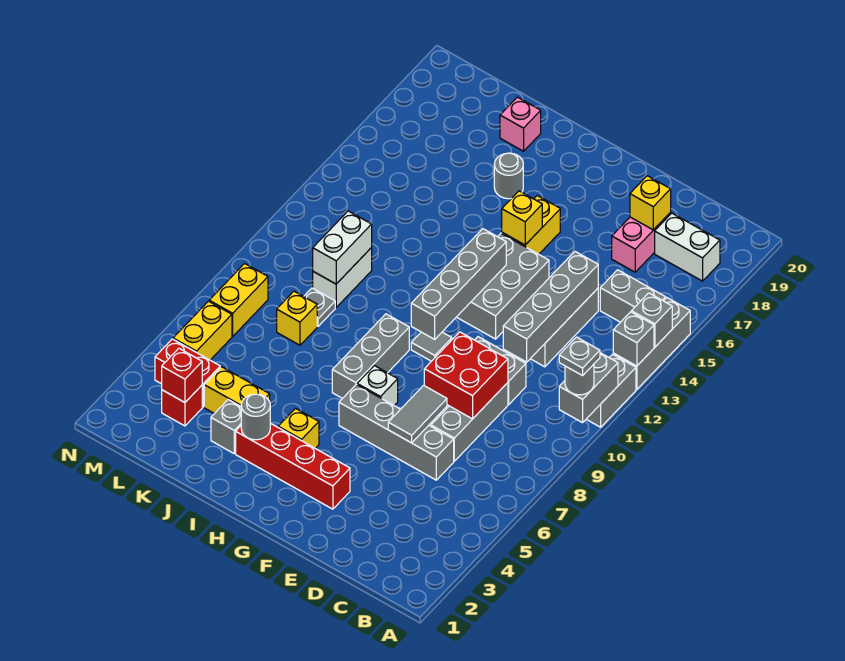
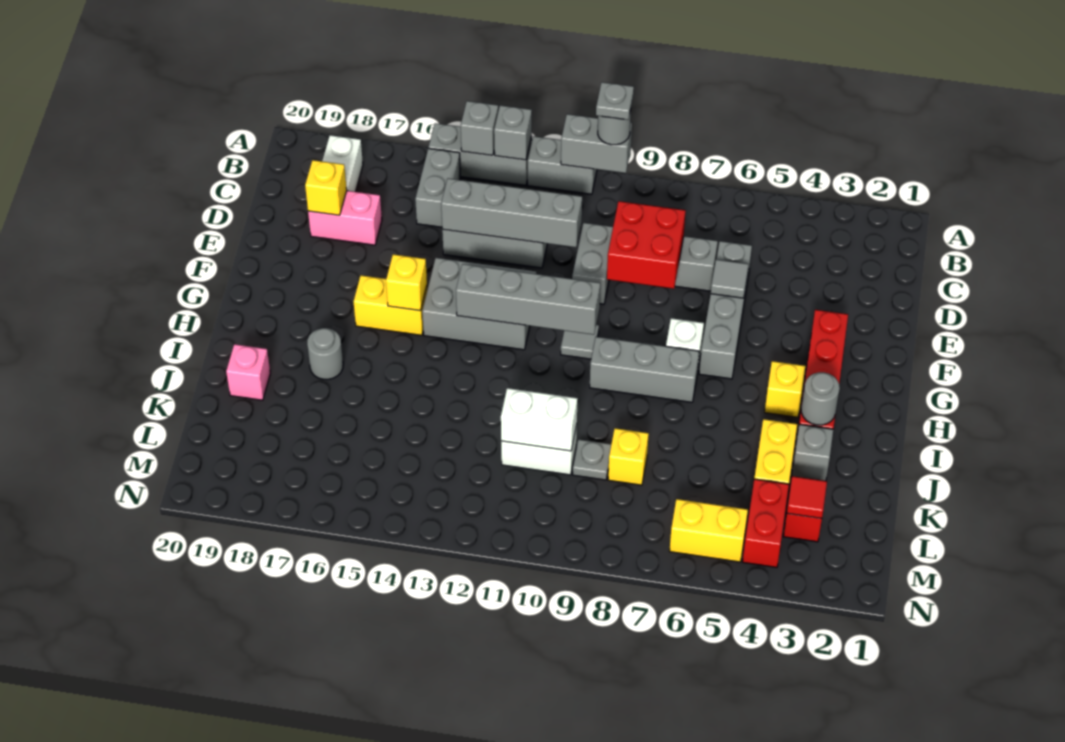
grey 1x2 tile [388,385,447,443] -> grey 1x1 tile [711,260,749,298]
red 1x1 brick [162,348,202,402] -> red 1x1 tile [787,476,827,518]
yellow 1x2 brick [209,263,268,336] -> none

